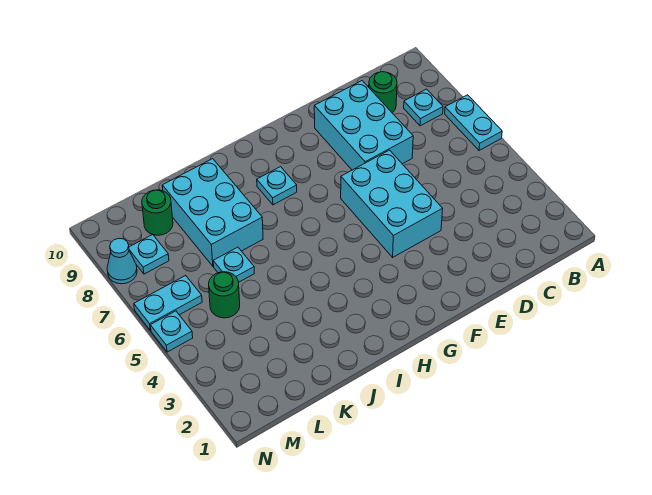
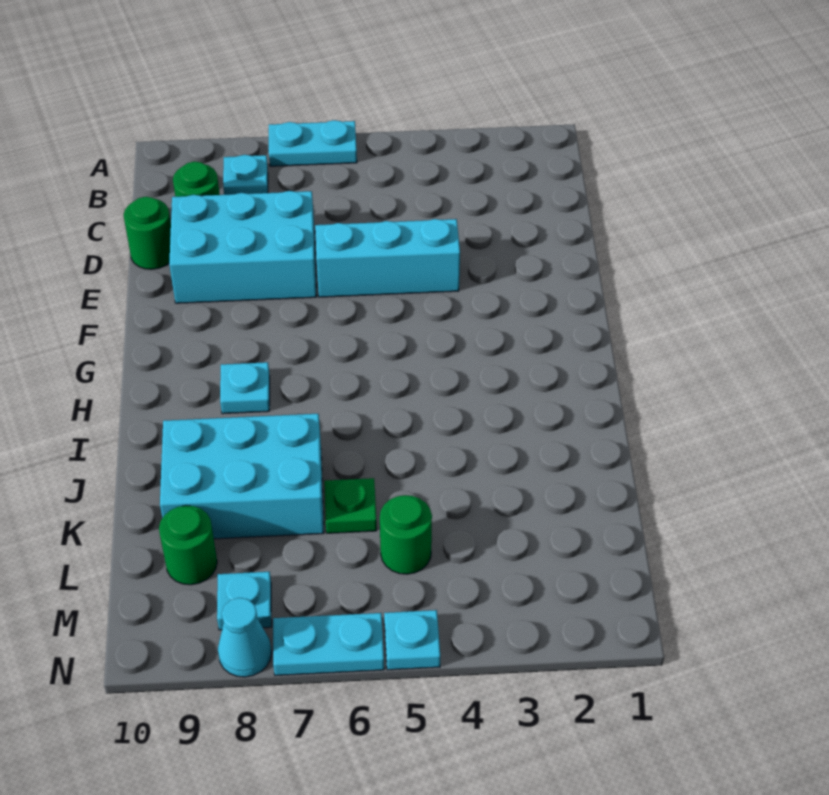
none -> green 1x1 round brick [124,197,171,269]
cyan 2x3 brick [341,150,443,257] -> cyan 1x3 brick [315,219,460,297]
cyan 1x1 plate [213,247,254,282] -> green 1x1 plate [324,478,377,533]
cyan 1x2 plate [134,275,202,330] -> cyan 1x2 plate turned to [273,613,384,676]

